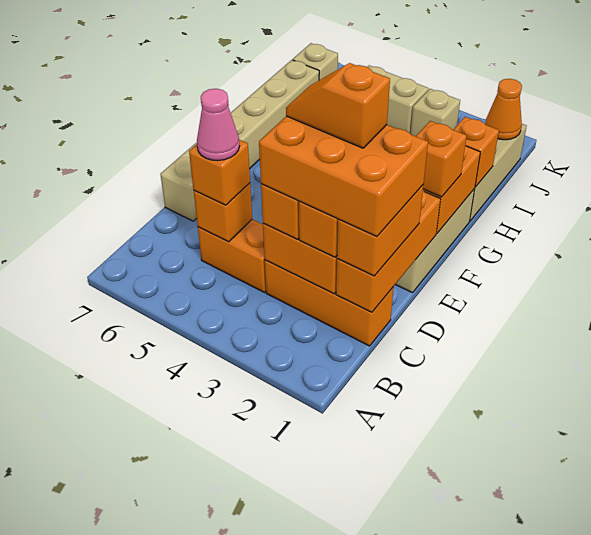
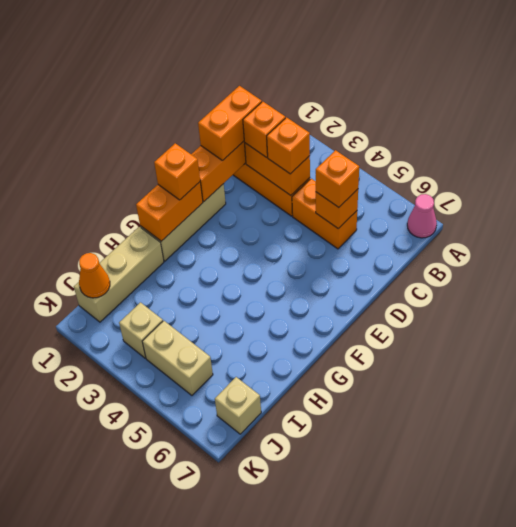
orange 2x3 brick [259,116,428,237] -> none
pink 1x1 cone [197,89,239,161] -> pink 1x1 cone moved to [407,194,437,238]
orange 1x2 slope [286,63,390,148] -> none
tan 1x6 brick [160,60,319,221] -> none
orange 1x1 brick [453,117,499,187] -> none

